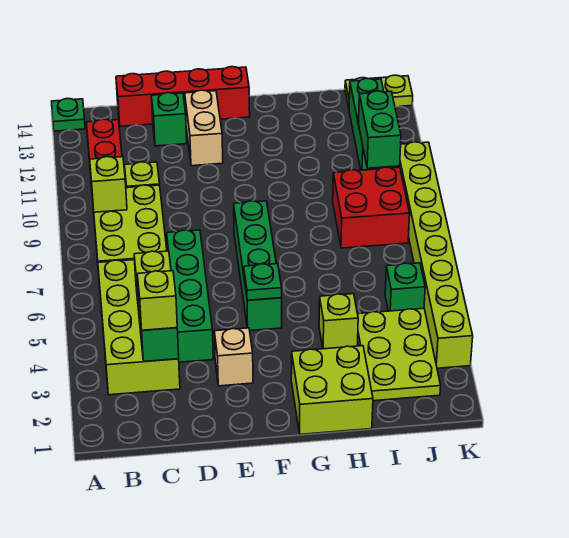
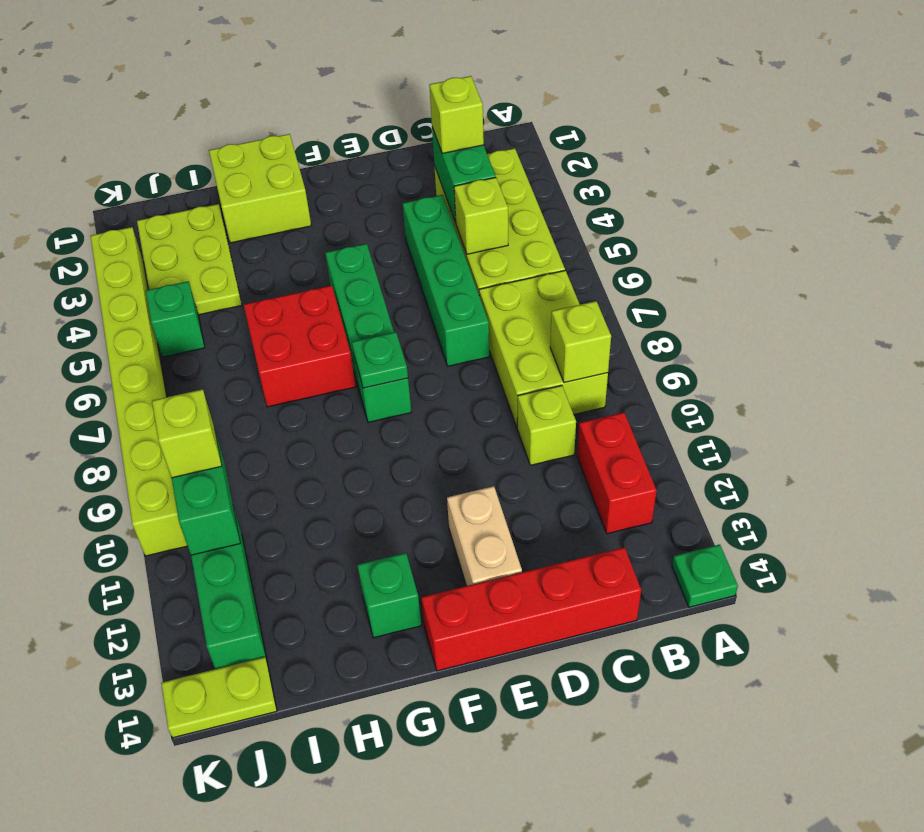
green 1x1 brick [151,93,187,146] -> green 1x1 brick moved to [357,553,422,638]
tan 1x1 brick [214,328,253,386] -> none
green 1x1 plate [244,264,282,300] -> green 1x1 plate moved to [352,332,408,388]
lime 1x1 brick [319,294,358,349] -> lime 1x1 brick moved to [152,389,222,478]
red 2x2 brick [333,167,410,248] -> red 2x2 brick moved to [244,286,356,407]

